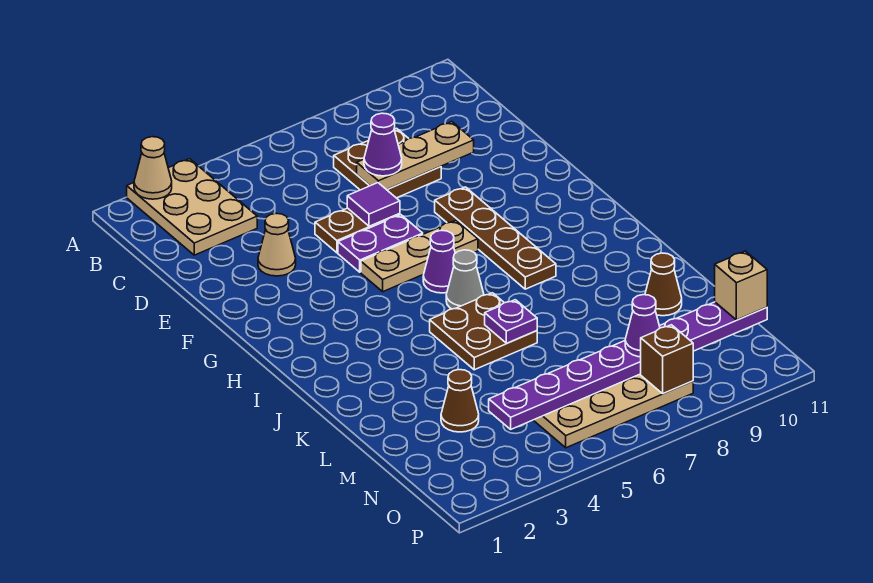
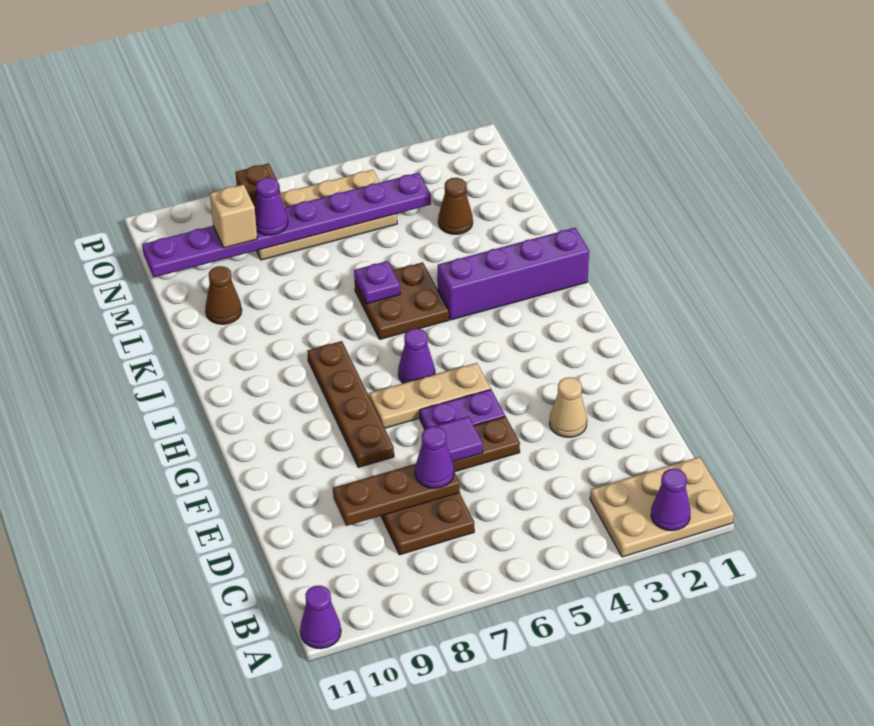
tan 2x3 plate [127,159,257,255] -> tan 2x3 plate turned to [590,457,734,557]
tan 1x1 cone [134,137,172,199] -> purple 1x1 cone [651,469,691,531]
none -> purple 1x1 cone [300,586,341,649]
tan 1x3 plate [357,122,474,190] -> brown 1x3 plate [333,464,460,526]
grey 1x1 cone [446,250,484,309] -> none
none -> purple 1x4 brick [438,228,589,320]
tan 1x1 brick [715,251,767,320] -> tan 1x1 brick moved to [210,185,257,248]

